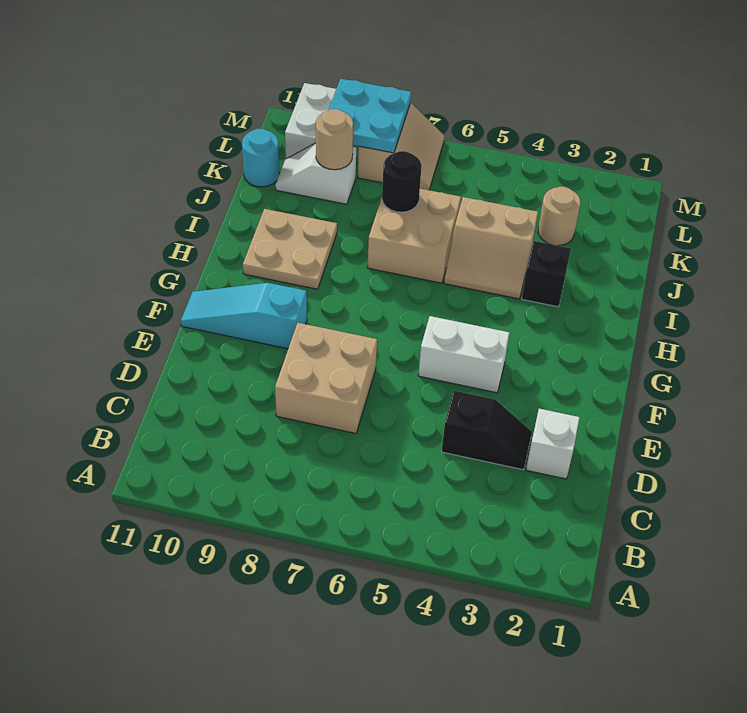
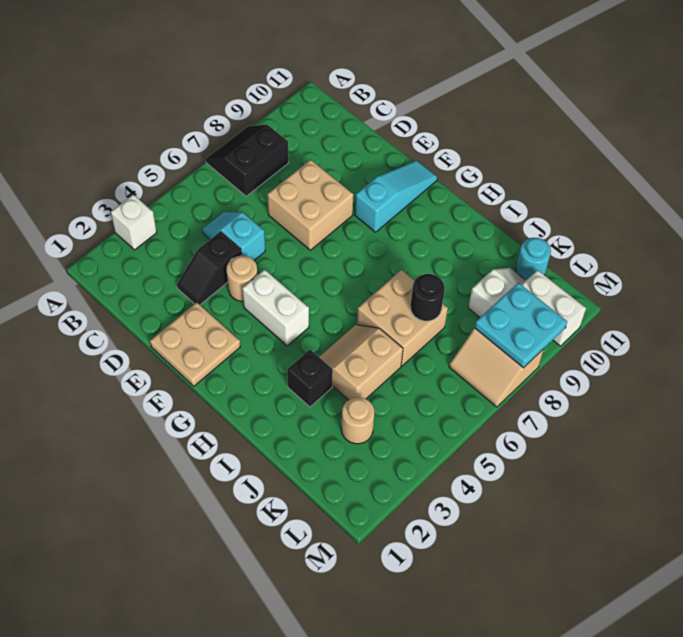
none -> black 2x2 slope [206,125,289,196]
none -> cyan 1x2 slope [202,212,265,260]
white 1x1 brick [526,409,580,479] -> white 1x1 brick moved to [111,195,157,250]
white 1x2 brick [418,316,509,393] -> white 1x2 brick turned to [242,270,309,346]
tan 2x2 plate [243,209,337,289] -> tan 2x2 plate moved to [150,302,240,386]
tan 1x1 round brick [316,109,353,170] -> tan 1x1 round brick moved to [227,256,258,301]

